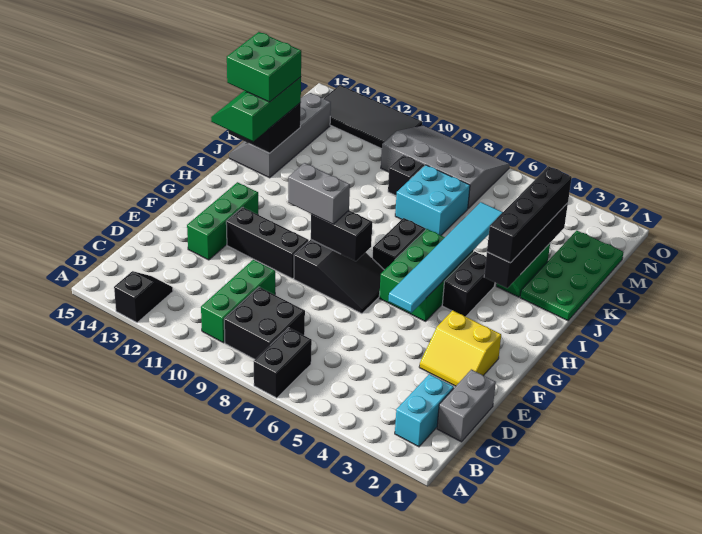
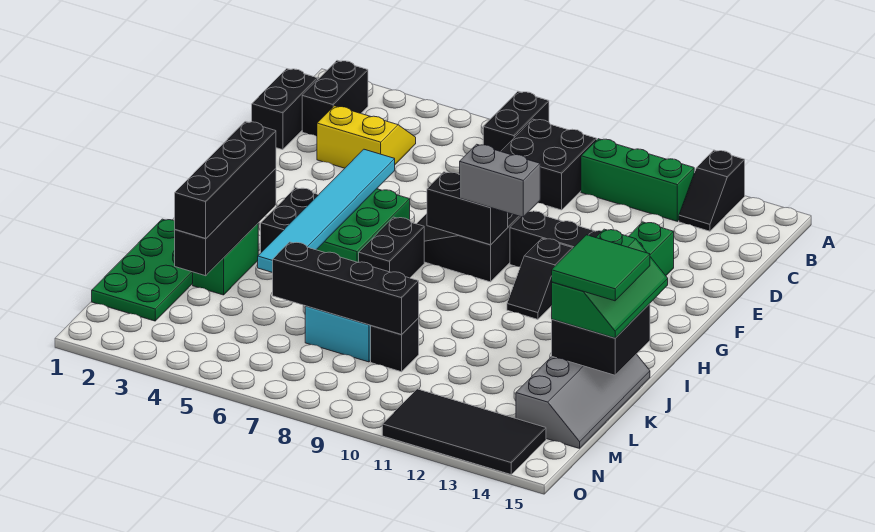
cyan 1x2 brick [395,374,454,447] -> black 1x2 brick [302,60,368,136]
green 1x3 brick [201,260,275,343] -> green 1x3 brick turned to [581,139,694,221]
grey 1x2 brick [437,369,496,442] -> black 1x2 brick [252,69,318,150]
yellow 2x2 slope [419,310,501,386] -> yellow 2x2 slope moved to [317,106,416,168]
none -> black 1x2 slope [507,239,573,319]
green 2x2 brick [227,32,301,102] -> green 2x2 tile [552,235,650,301]
none -> black 1x4 brick [273,242,419,334]
grey 3x4 slope [381,125,510,208] -> none

